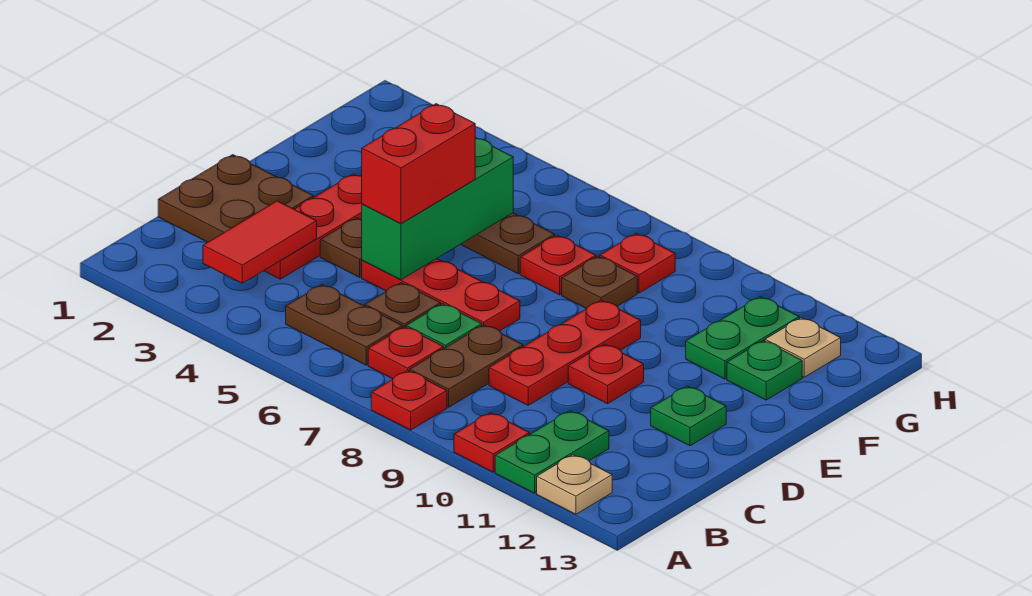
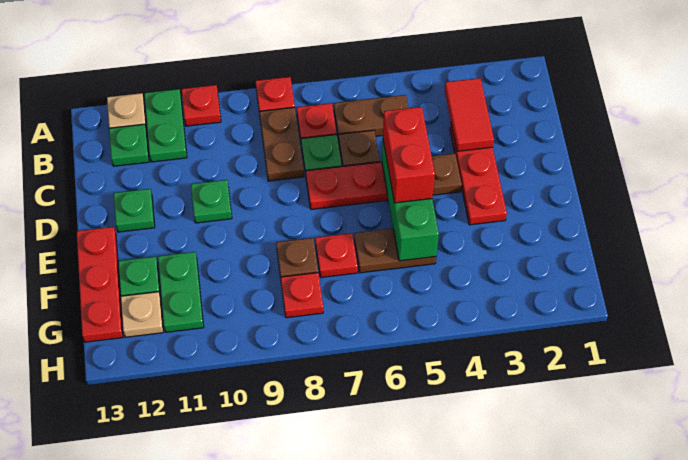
none -> green 1x1 plate [109,124,149,166]
brown 2x2 plate [158,155,313,242] -> none
red 1x3 plate [489,300,641,405] -> red 1x3 plate moved to [77,227,123,342]
red 1x1 plate [568,344,644,404] -> green 1x1 plate [191,180,232,223]

